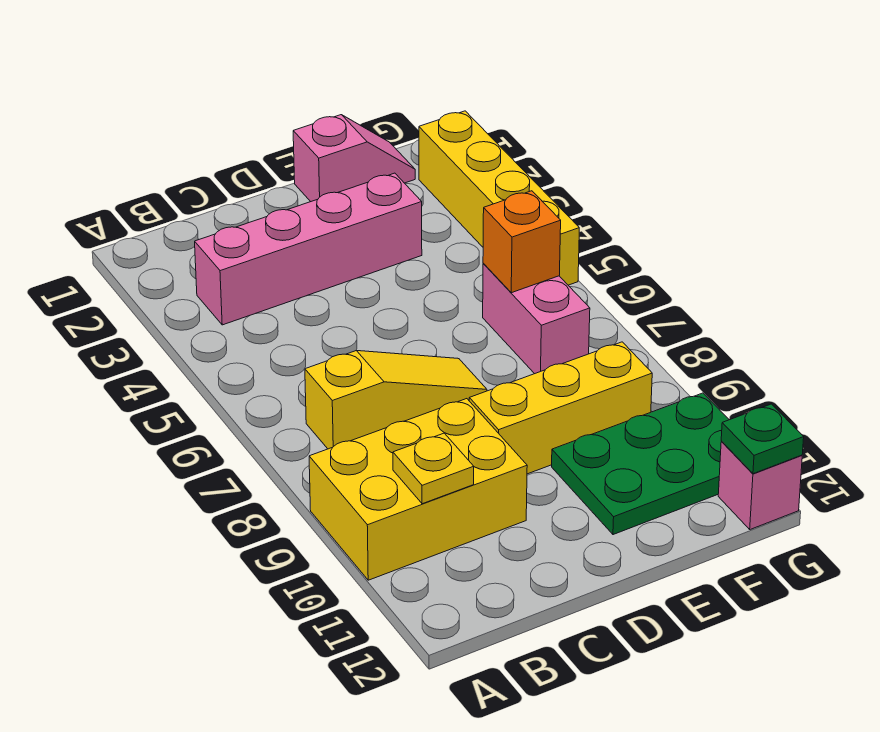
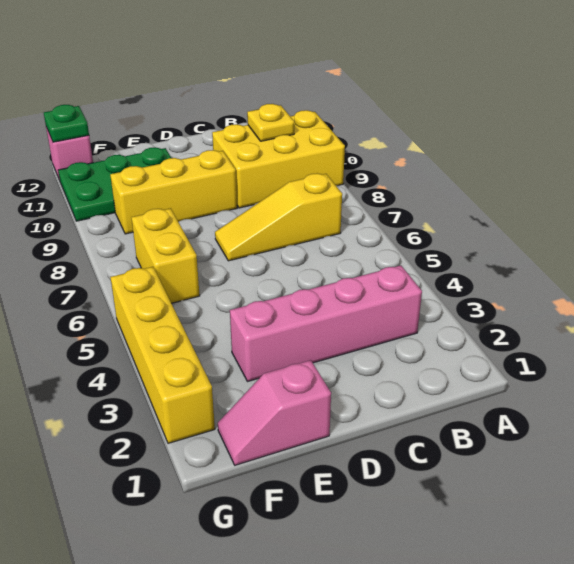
pink 1x2 brick [483,263,590,374] -> yellow 1x2 brick [131,208,200,303]
orange 1x1 brick [483,191,561,293] -> none

